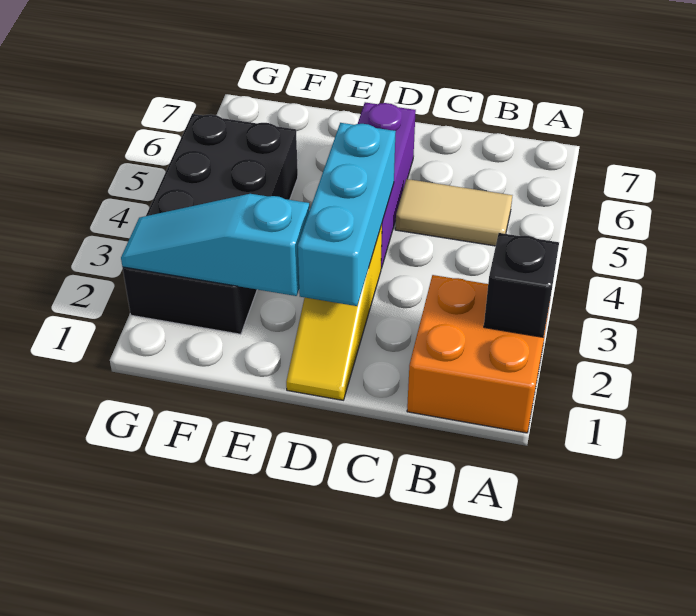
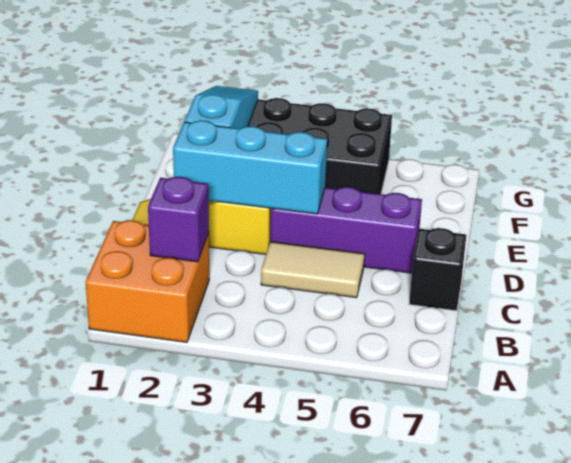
black 1x1 brick [484,233,559,337] -> black 1x1 brick moved to [409,228,466,311]
none -> purple 1x1 brick [148,177,209,262]
tan 1x2 tile [395,179,512,246] -> tan 1x2 tile turned to [261,242,365,298]

